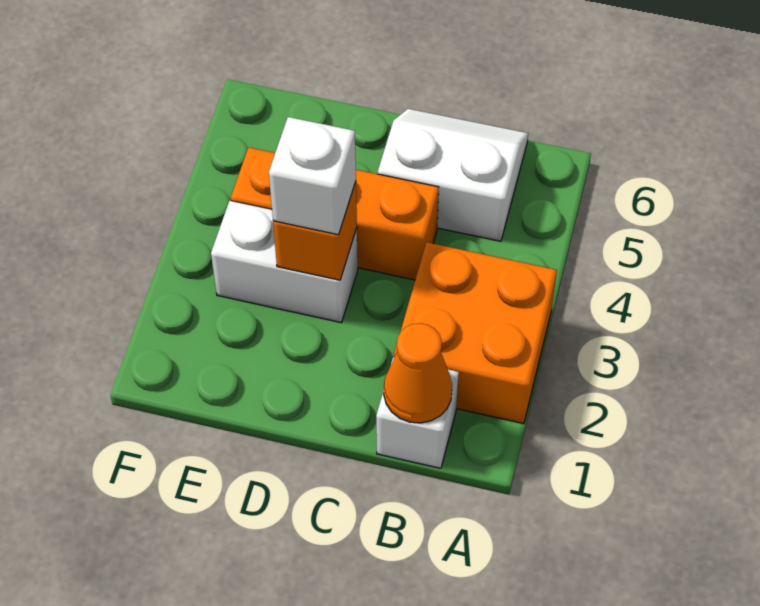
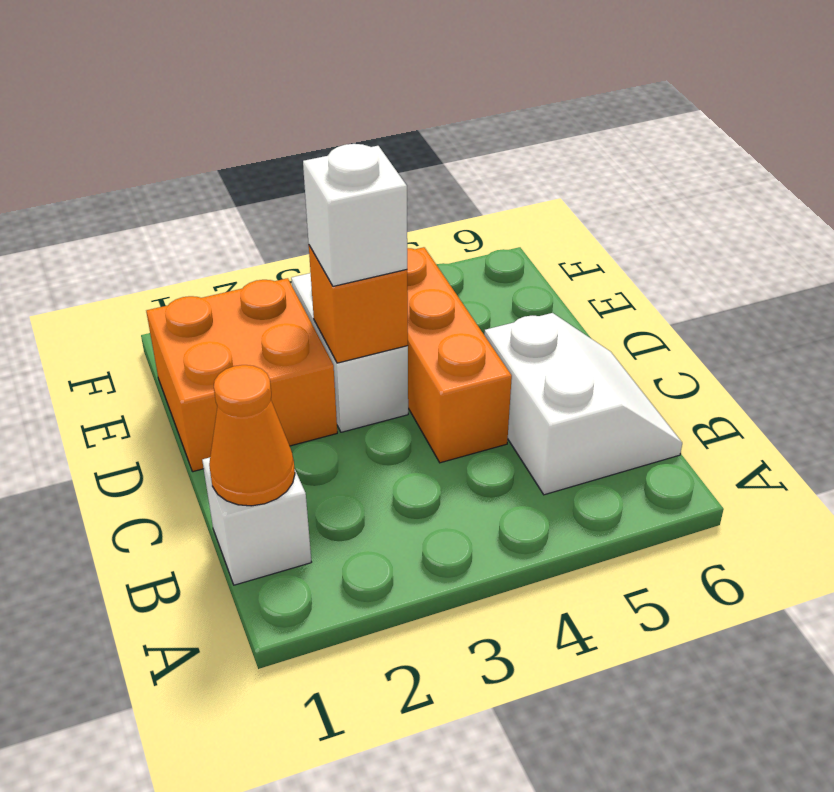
orange 2x2 brick [394,242,557,424] -> orange 2x2 brick moved to [146,278,337,472]

